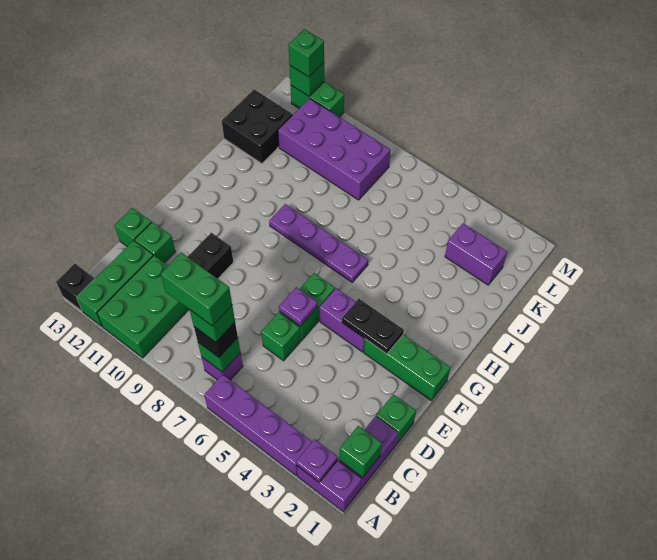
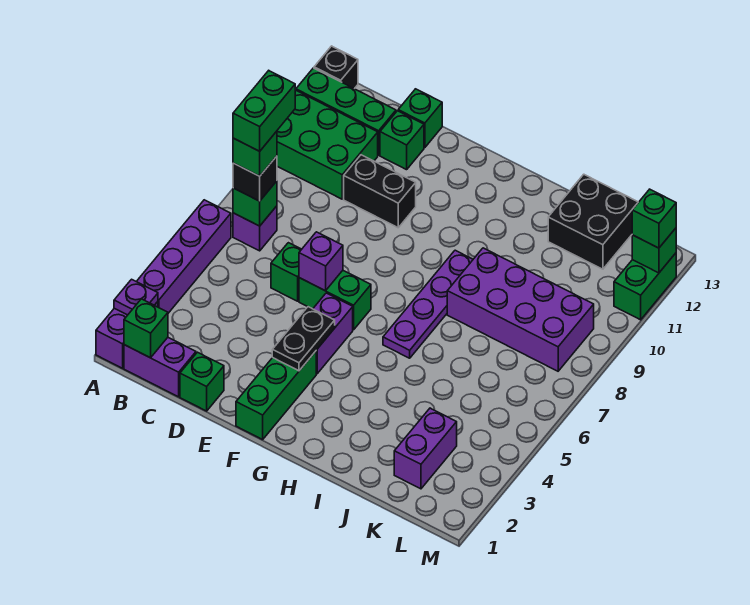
purple 1x1 plate [279,287,318,326] -> purple 1x1 brick [299,232,343,291]
purple 2x4 brick [278,98,390,200] -> purple 2x4 brick turned to [447,248,594,371]

